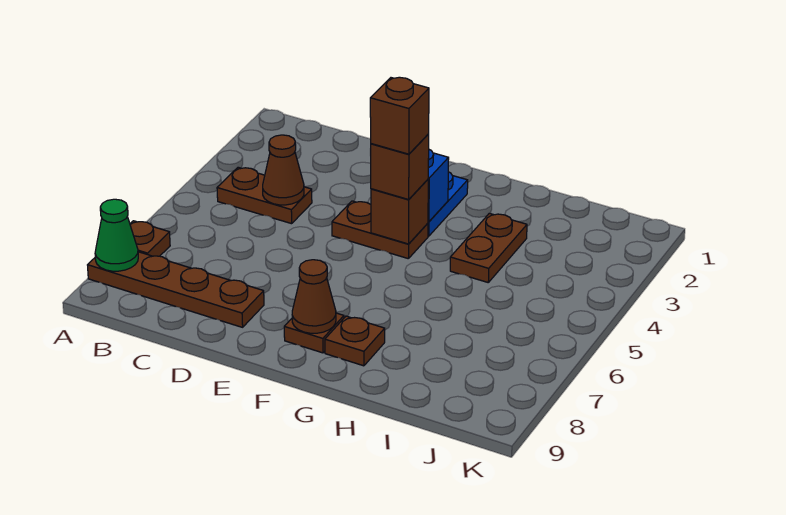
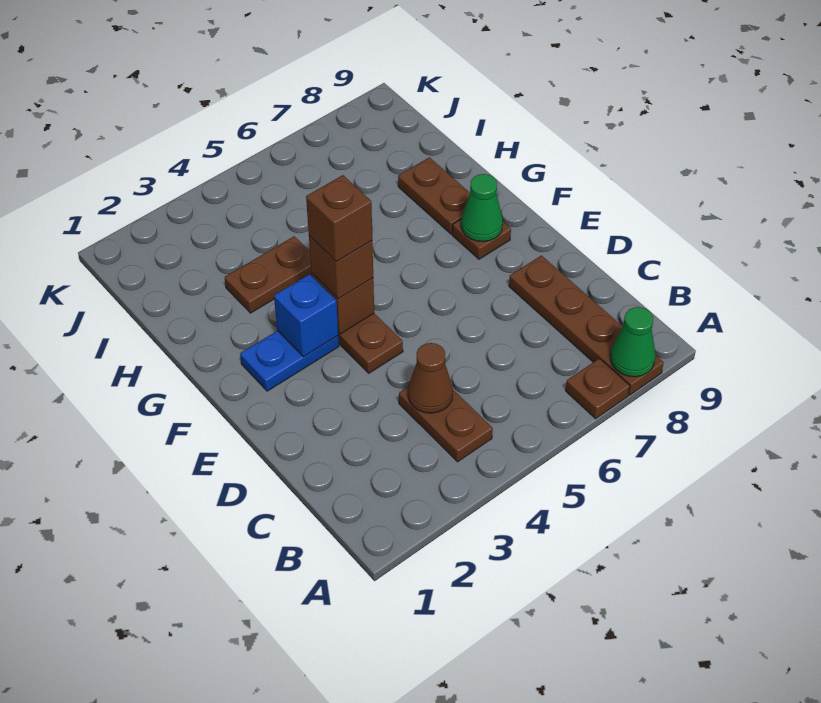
brown 1x1 cone [292,260,336,333] -> green 1x1 cone [461,174,503,242]
brown 1x1 plate [325,316,385,366] -> brown 1x2 plate [398,157,470,234]

